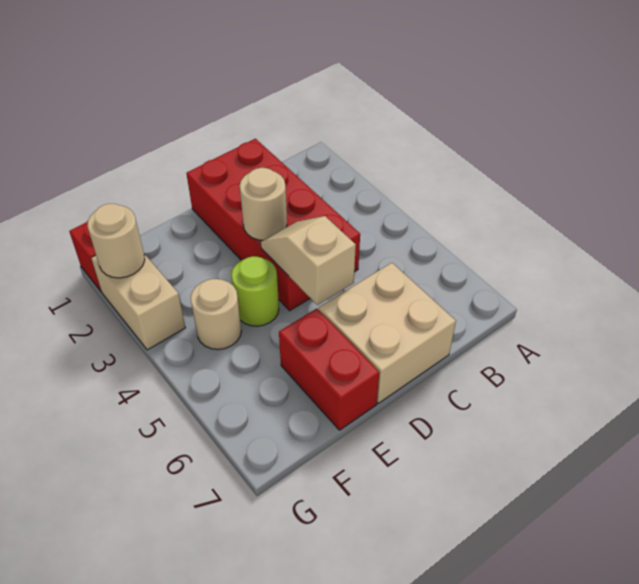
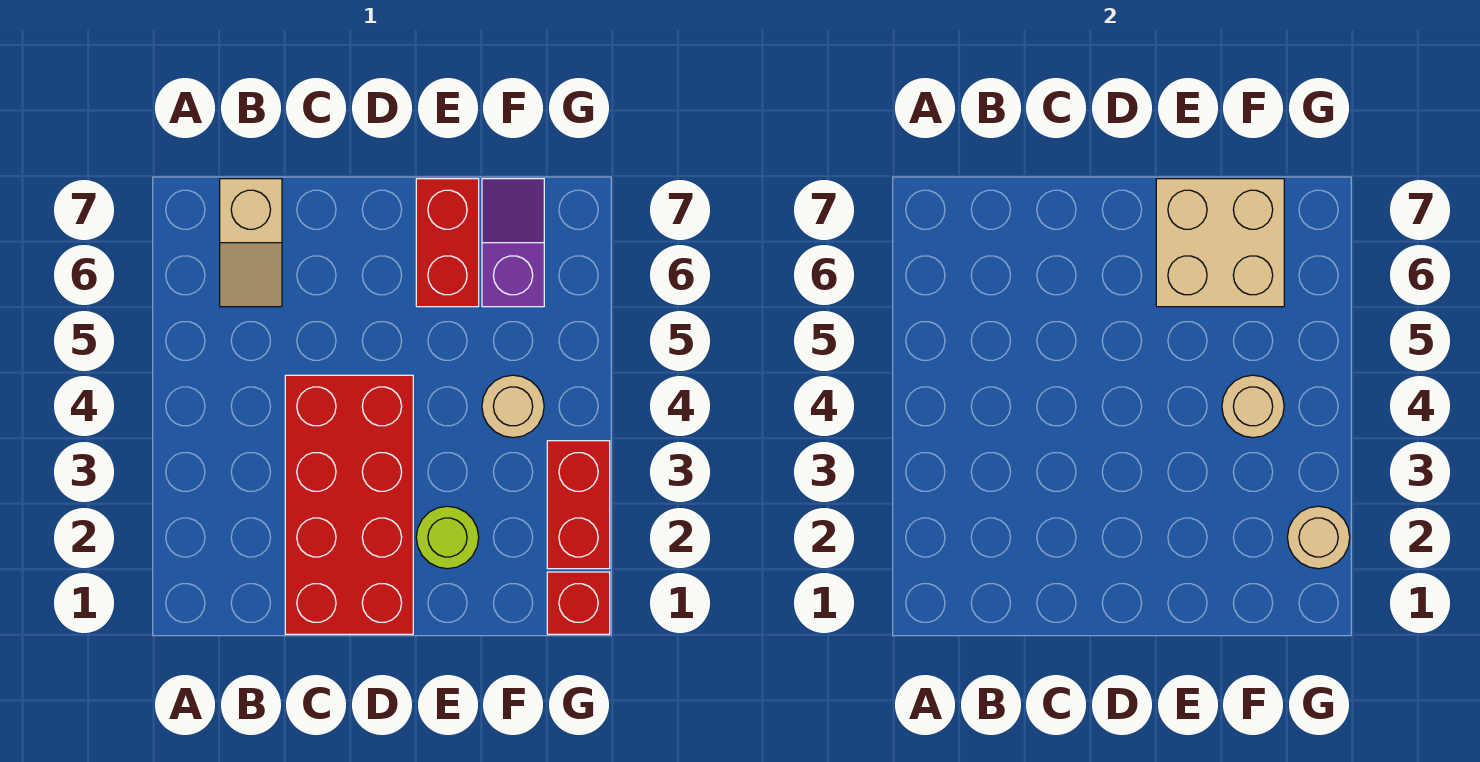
tan 2x2 brick [319,263,456,403] -> tan 2x2 brick moved to [1156,179,1284,307]
tan 1x1 round brick [240,168,287,240] -> tan 1x1 round brick moved to [1222,375,1284,438]
tan 1x2 slope [261,216,356,305] -> tan 1x2 slope moved to [220,179,282,307]
lime 1x1 round brick [231,256,279,326] -> lime 1x1 round brick moved to [416,506,479,569]
none -> purple 1x2 slope [482,179,544,307]
tan 1x2 brick [91,254,185,350] -> red 1x2 brick [547,441,610,569]

